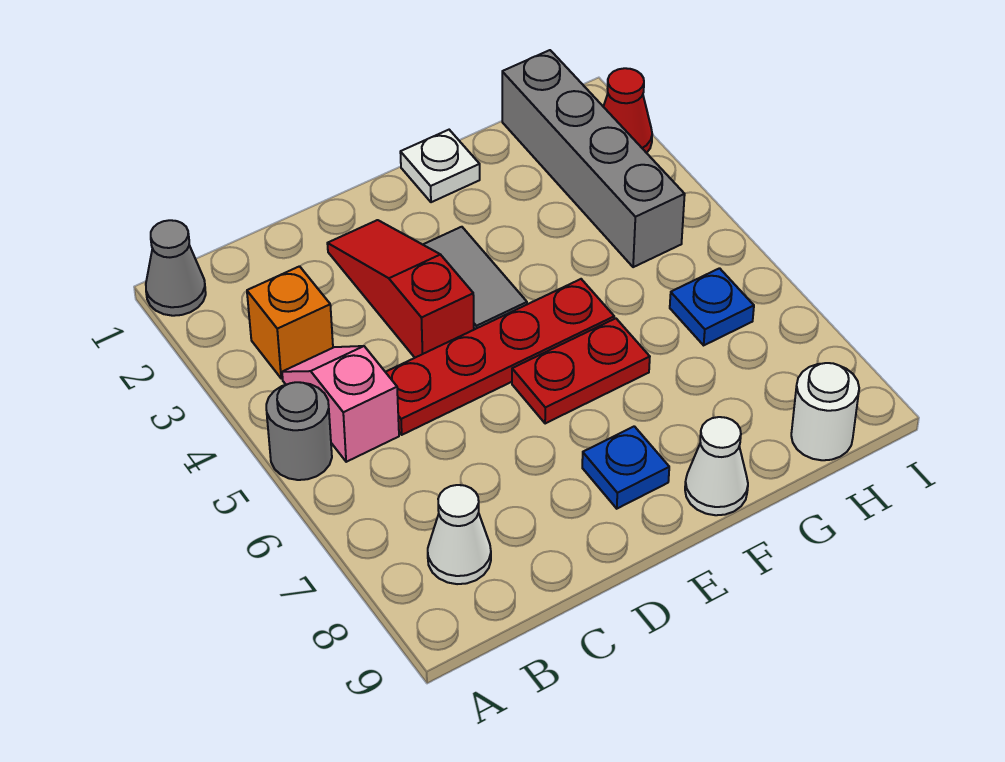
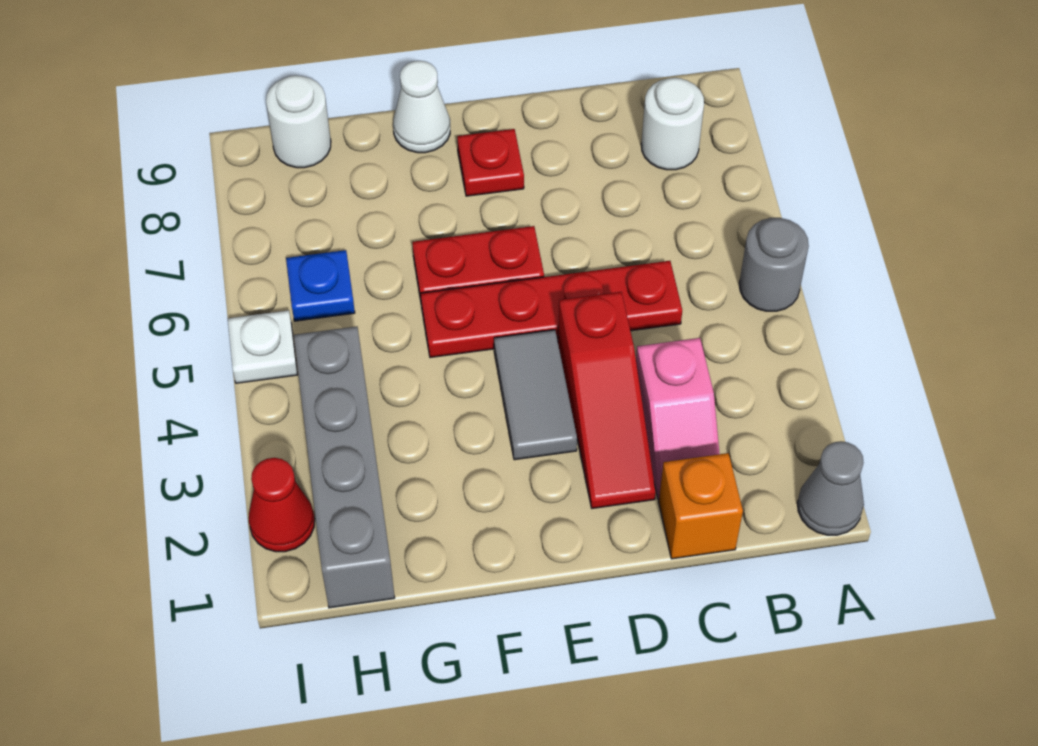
orange 1x1 brick [247,266,333,379] -> orange 1x1 brick moved to [659,453,743,559]
pink 1x2 slope [282,346,399,462] -> pink 1x2 slope moved to [636,338,720,499]
white 1x1 cone [428,485,491,584] -> white 1x1 round brick [641,78,704,170]
blue 1x1 plate [582,426,669,509] -> red 1x1 plate [457,129,524,196]
white 1x1 plate [400,130,480,202] -> white 1x1 plate moved to [228,310,297,383]

